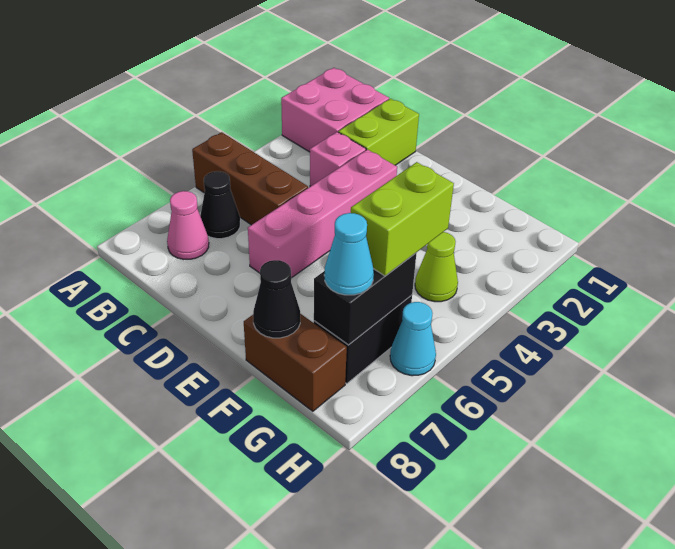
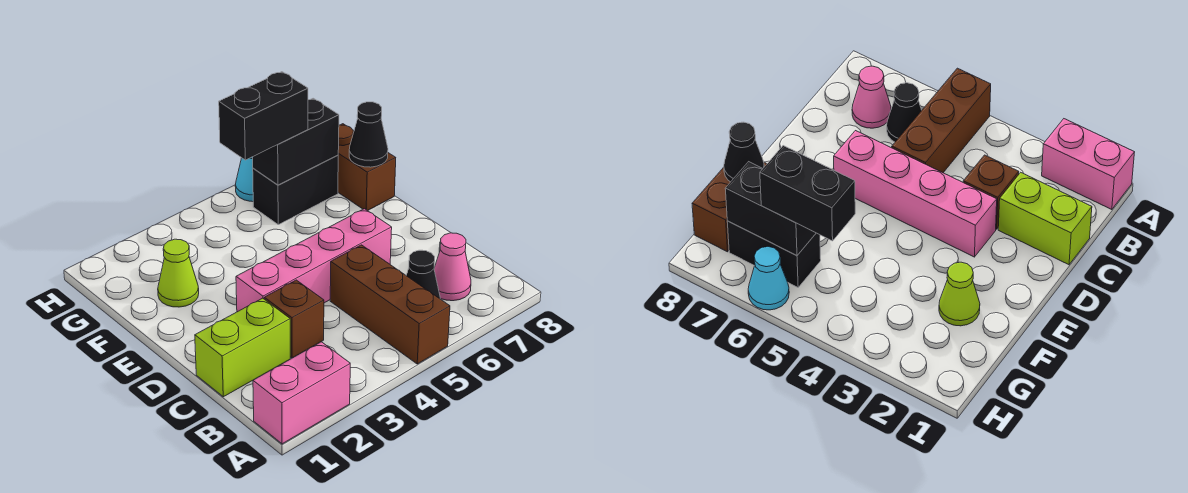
pink 2x2 brick [281,68,389,152] -> pink 1x2 brick [253,342,350,444]
pink 1x1 brick [310,132,366,187] -> brown 1x1 brick [264,280,324,358]
lime 1x1 cone [415,232,458,302] -> lime 1x1 cone moved to [158,239,199,307]
lime 1x2 brick [351,162,454,276] -> black 1x2 brick [219,72,308,160]
cyan 1x1 cone [324,213,374,295] -> none

